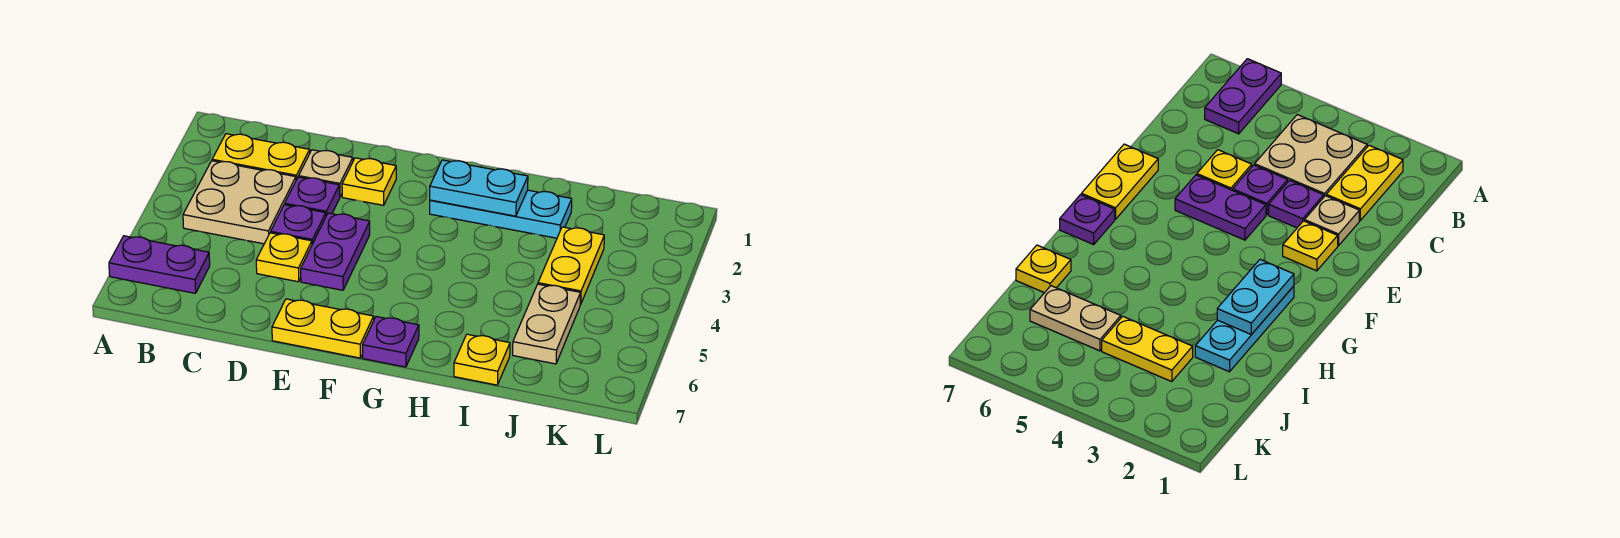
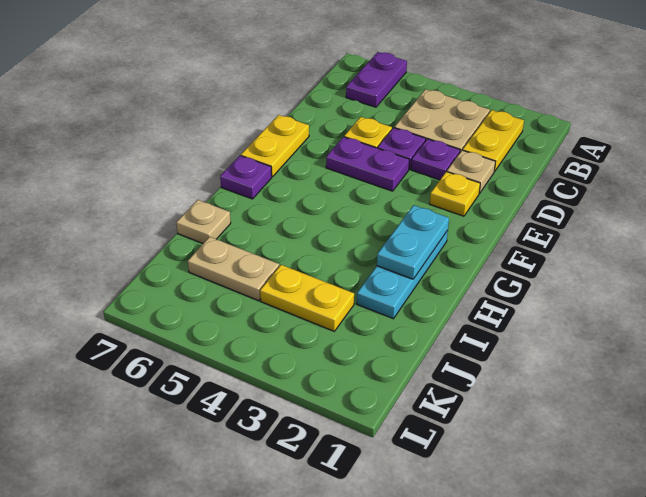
yellow 1x1 plate [454,334,510,385] -> tan 1x1 plate [176,200,231,243]

